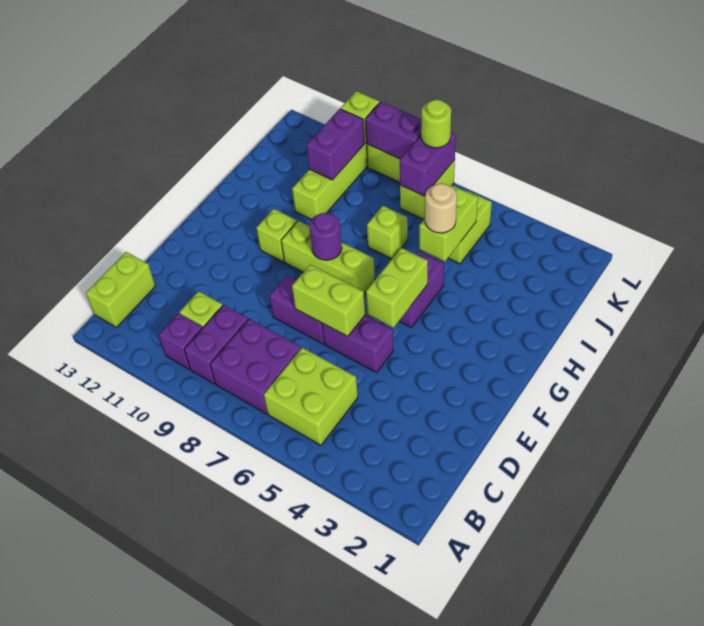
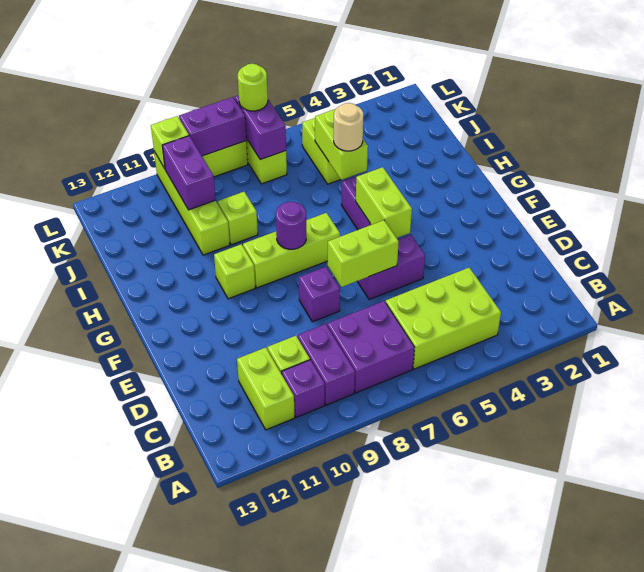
lime 2x2 brick [264,348,358,445] -> lime 2x3 brick [386,268,501,369]
lime 1x2 brick [86,252,155,327] -> lime 1x2 brick moved to [237,347,295,430]
purple 1x2 brick [270,275,324,344] -> purple 1x1 brick [299,267,340,322]
lime 1x1 brick [367,206,408,259] -> lime 1x1 brick moved to [218,192,258,245]

